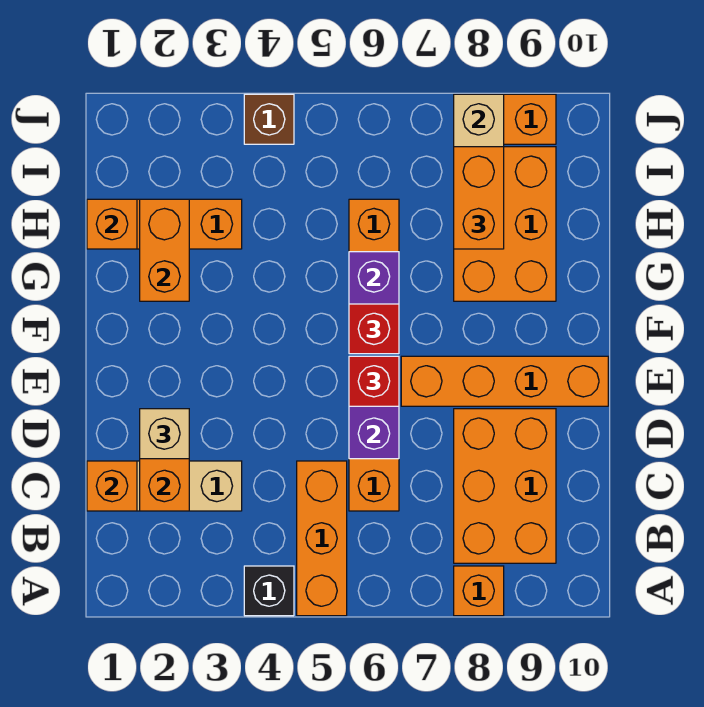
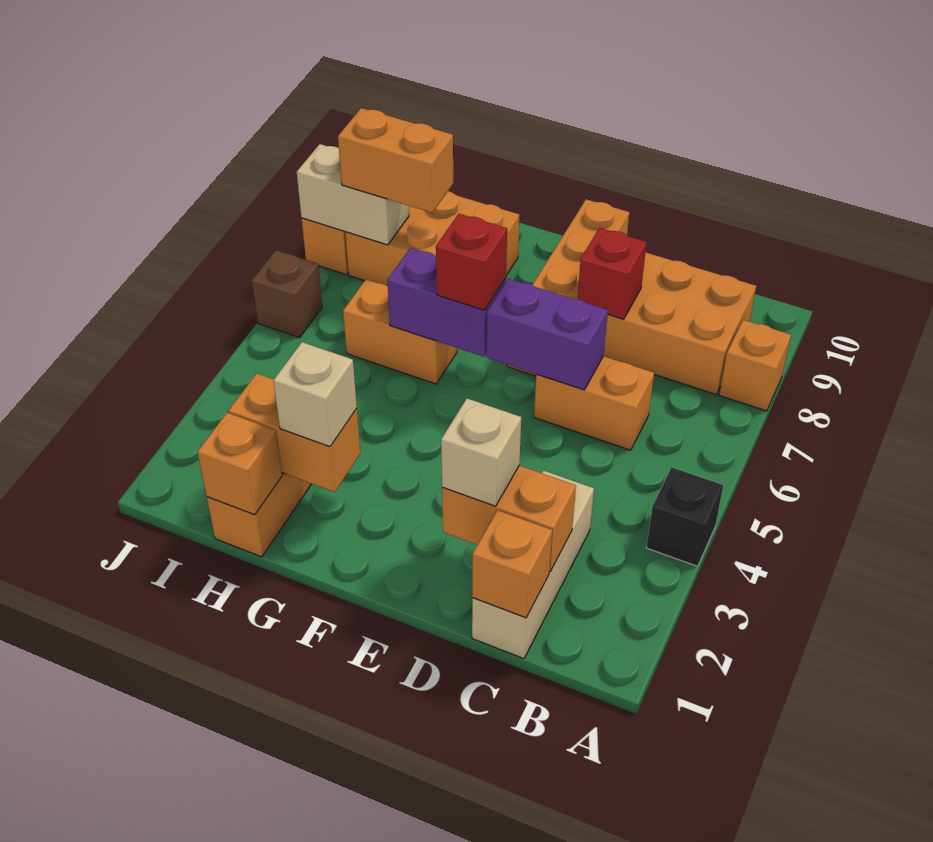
orange 1x3 brick [297,461,347,616] -> none
red 1x1 brick [349,356,399,406] -> red 1x1 brick moved to [578,228,647,319]
none -> tan 1x1 brick [273,342,357,447]
brown 1x1 brick [244,94,294,144] -> brown 1x1 brick moved to [252,250,322,338]

